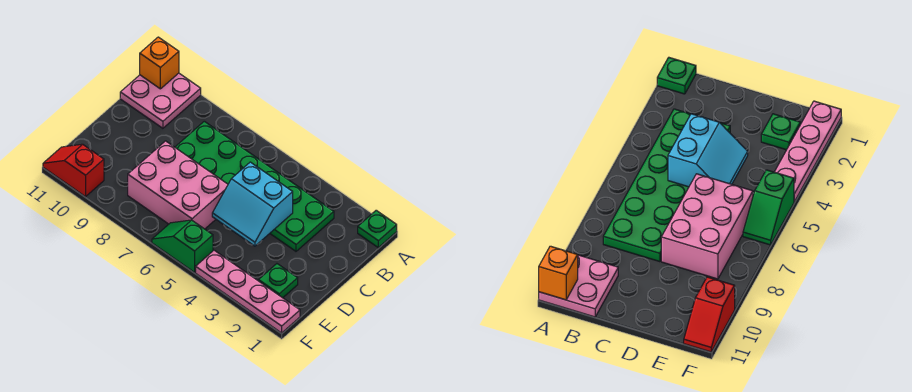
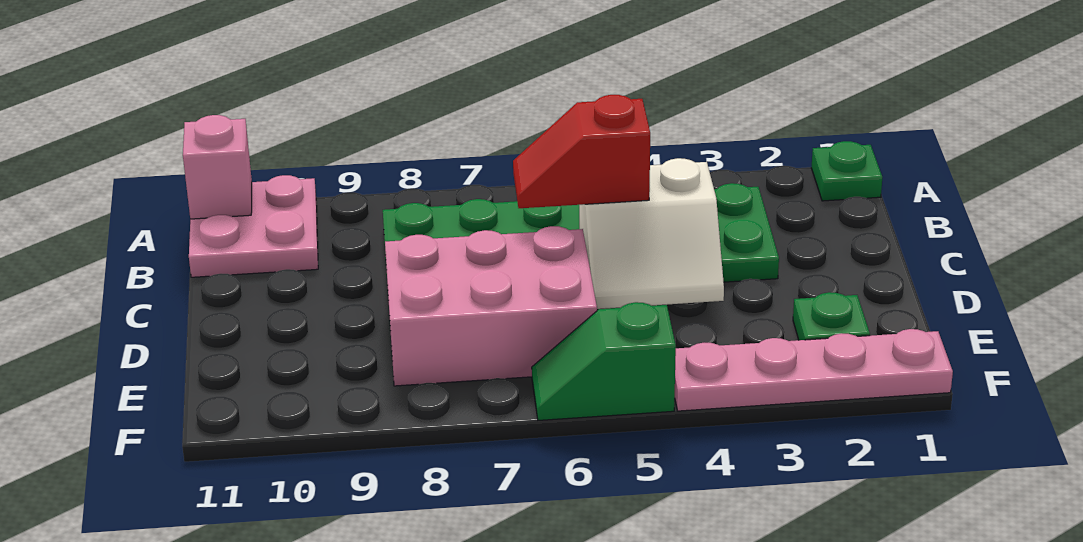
orange 1x1 brick [140,37,179,89] -> pink 1x1 brick [183,115,252,219]
cyan 2x2 slope [212,162,293,246] -> white 2x2 slope [579,158,724,309]
red 1x2 slope [43,144,104,197] -> red 1x2 slope moved to [513,95,650,208]

